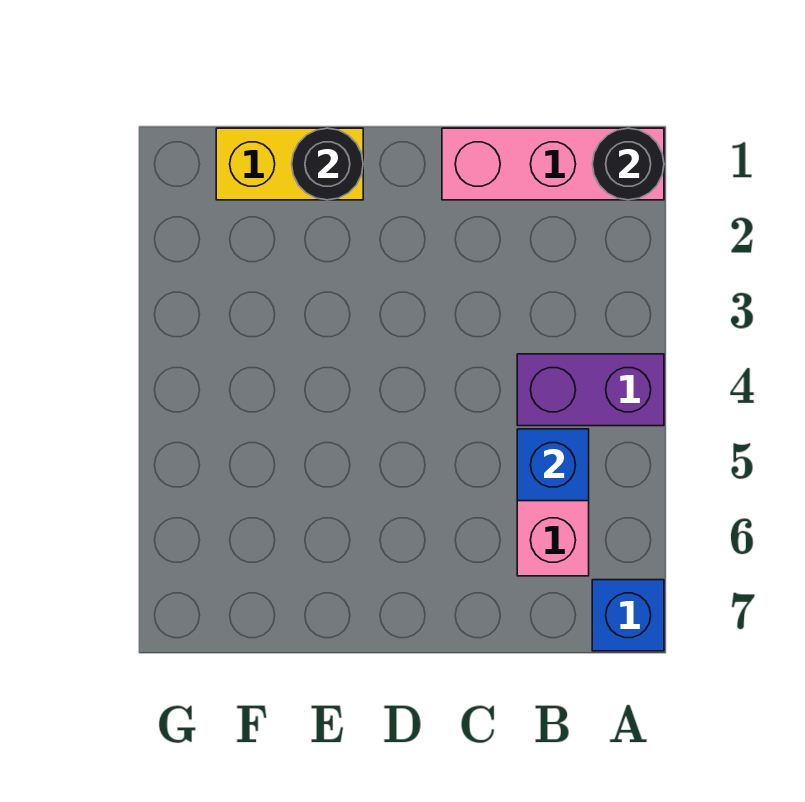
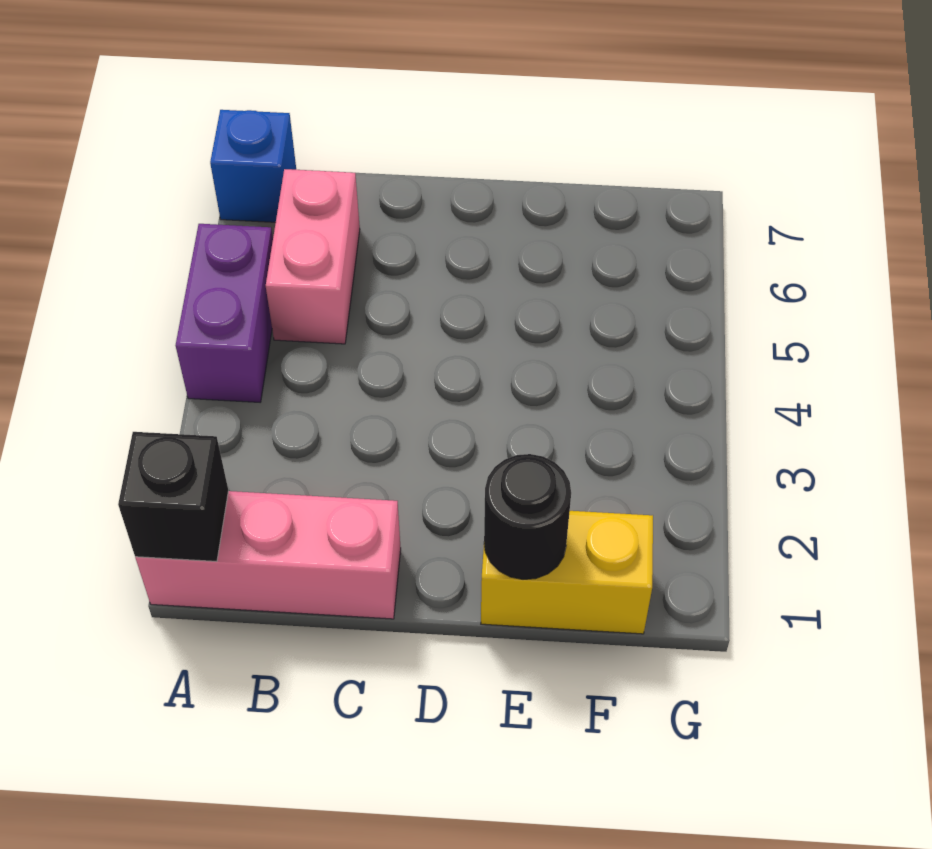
black 1x1 round brick [592,128,664,200] -> black 1x1 brick [118,432,228,561]
purple 1x2 brick [517,354,664,426] -> purple 1x2 brick turned to [176,224,273,402]
blue 1x1 brick [517,429,589,501] -> none

